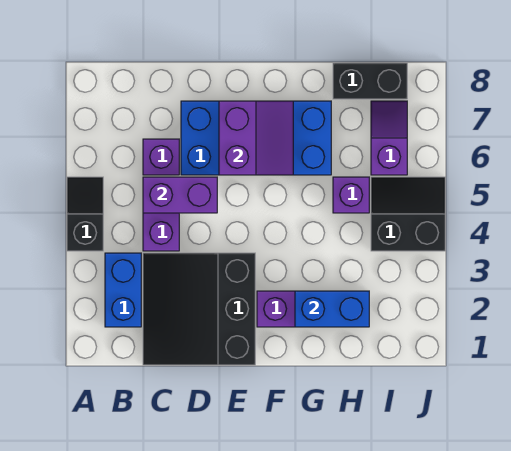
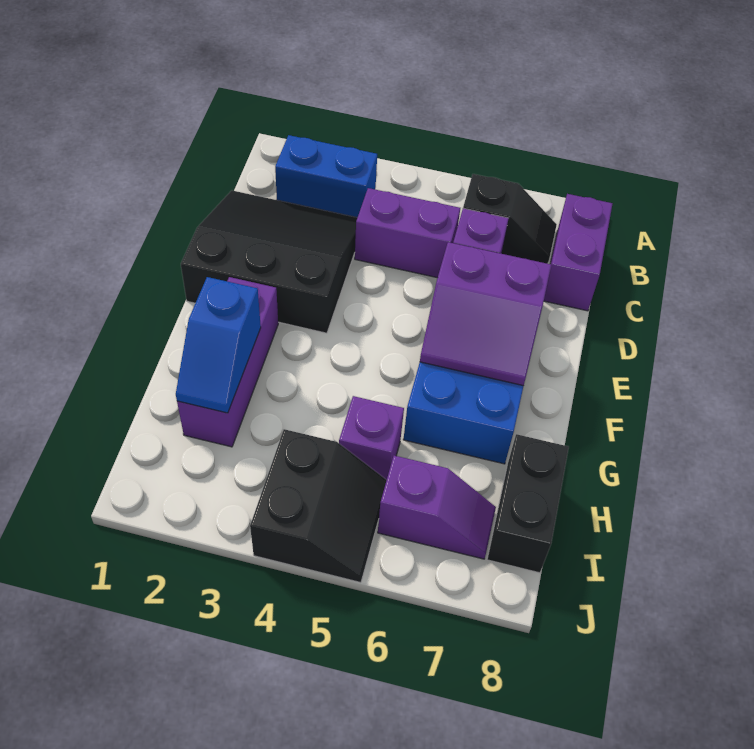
black 1x2 slope [67,177,103,251] -> black 1x2 slope moved to [463,174,557,264]
purple 1x2 brick [143,177,217,213] -> purple 1x2 brick moved to [544,194,613,311]
blue 1x2 brick [295,291,369,327] -> blue 1x2 slope [176,277,261,413]

